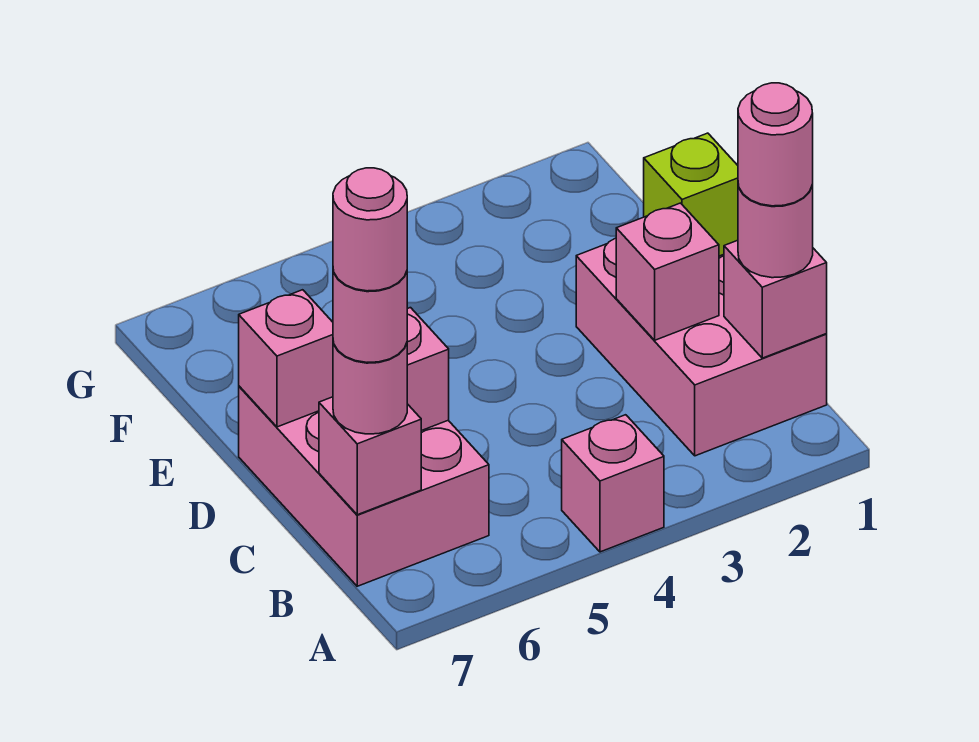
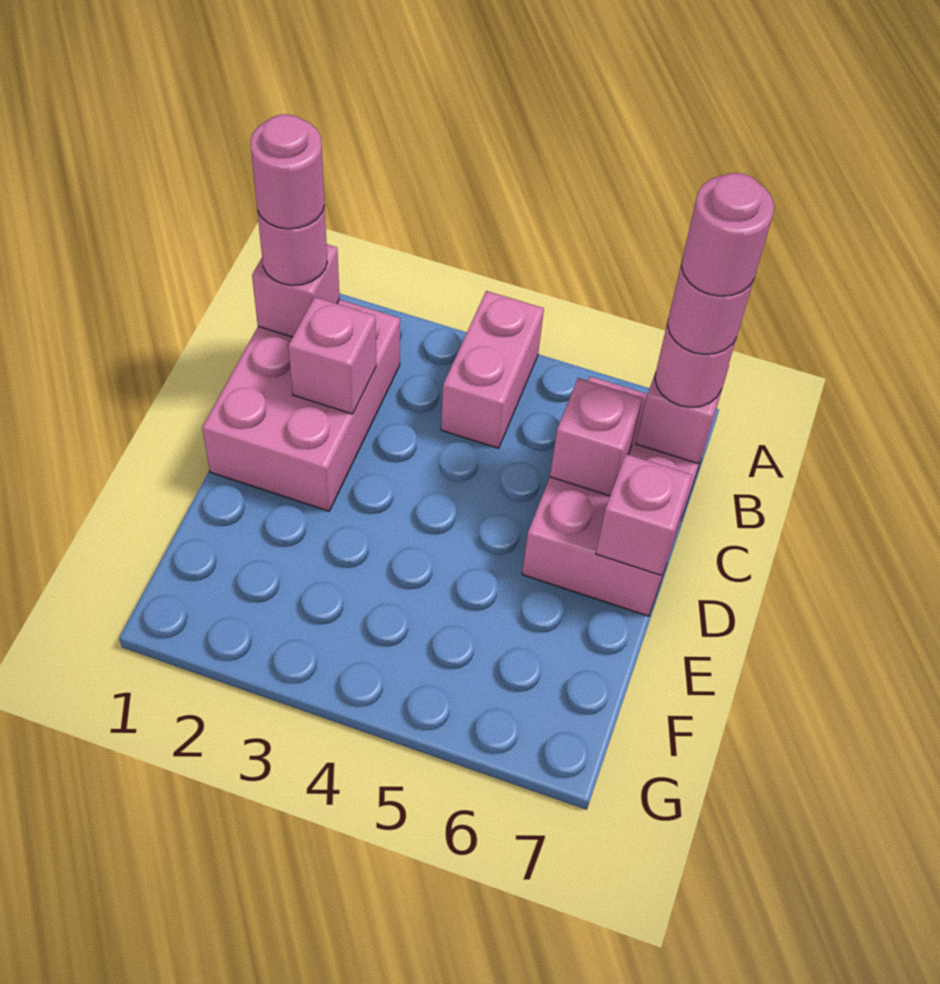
pink 1x1 brick [562,415,664,552] -> pink 1x2 brick [441,291,544,448]
lime 1x1 brick [644,133,738,256] -> none

